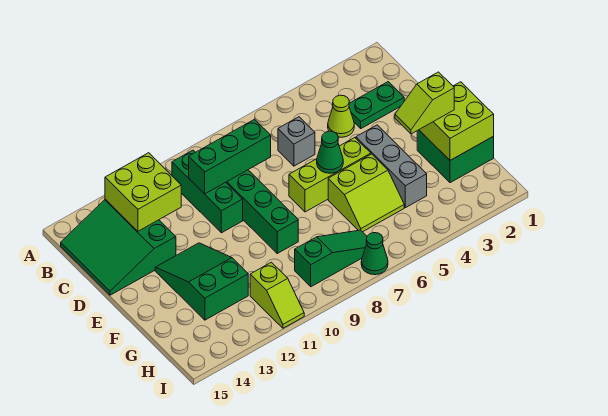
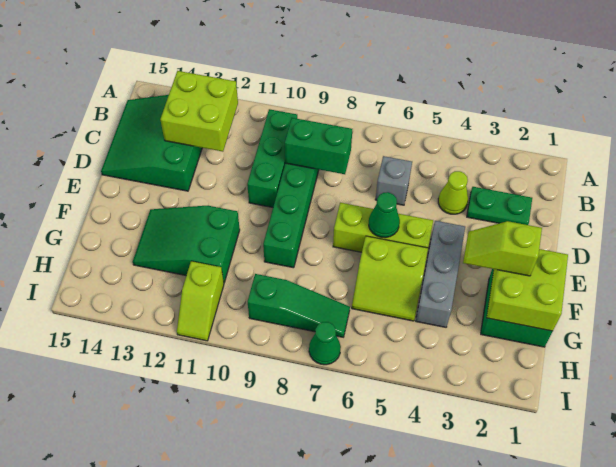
green 1x3 brick [189,119,271,194] -> green 1x2 brick [285,118,352,174]
green 2x3 slope [155,243,248,320] -> green 2x3 slope turned to [133,206,240,282]

